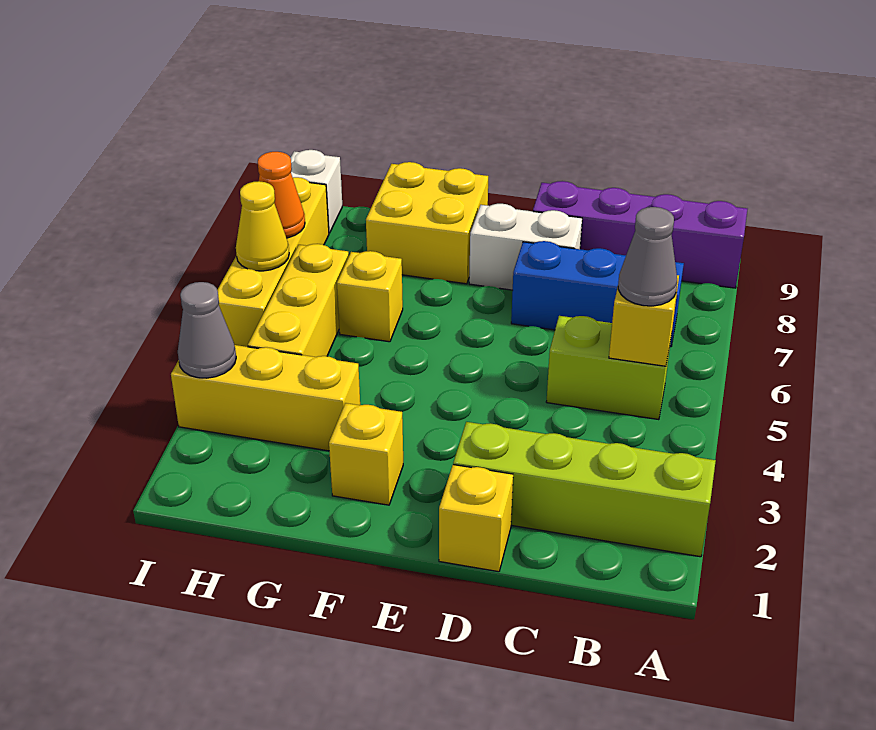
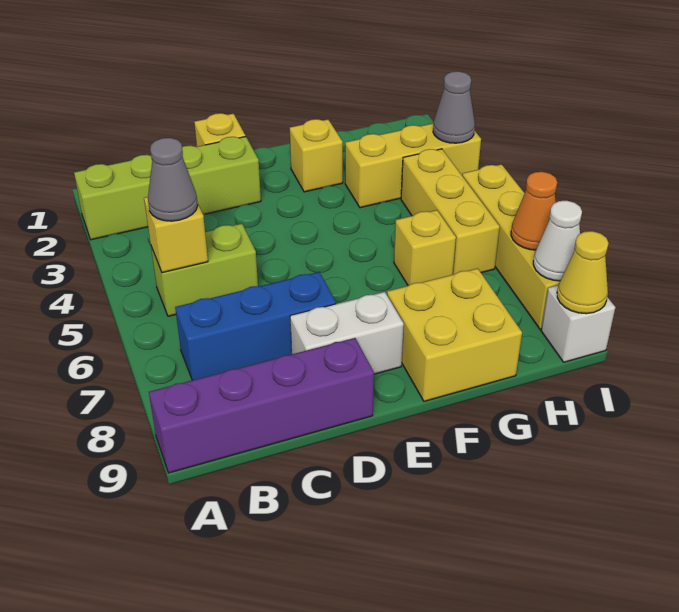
yellow 1x1 cone [236,181,289,271] -> yellow 1x1 cone moved to [557,231,608,314]
none -> white 1x1 cone [533,201,582,281]

